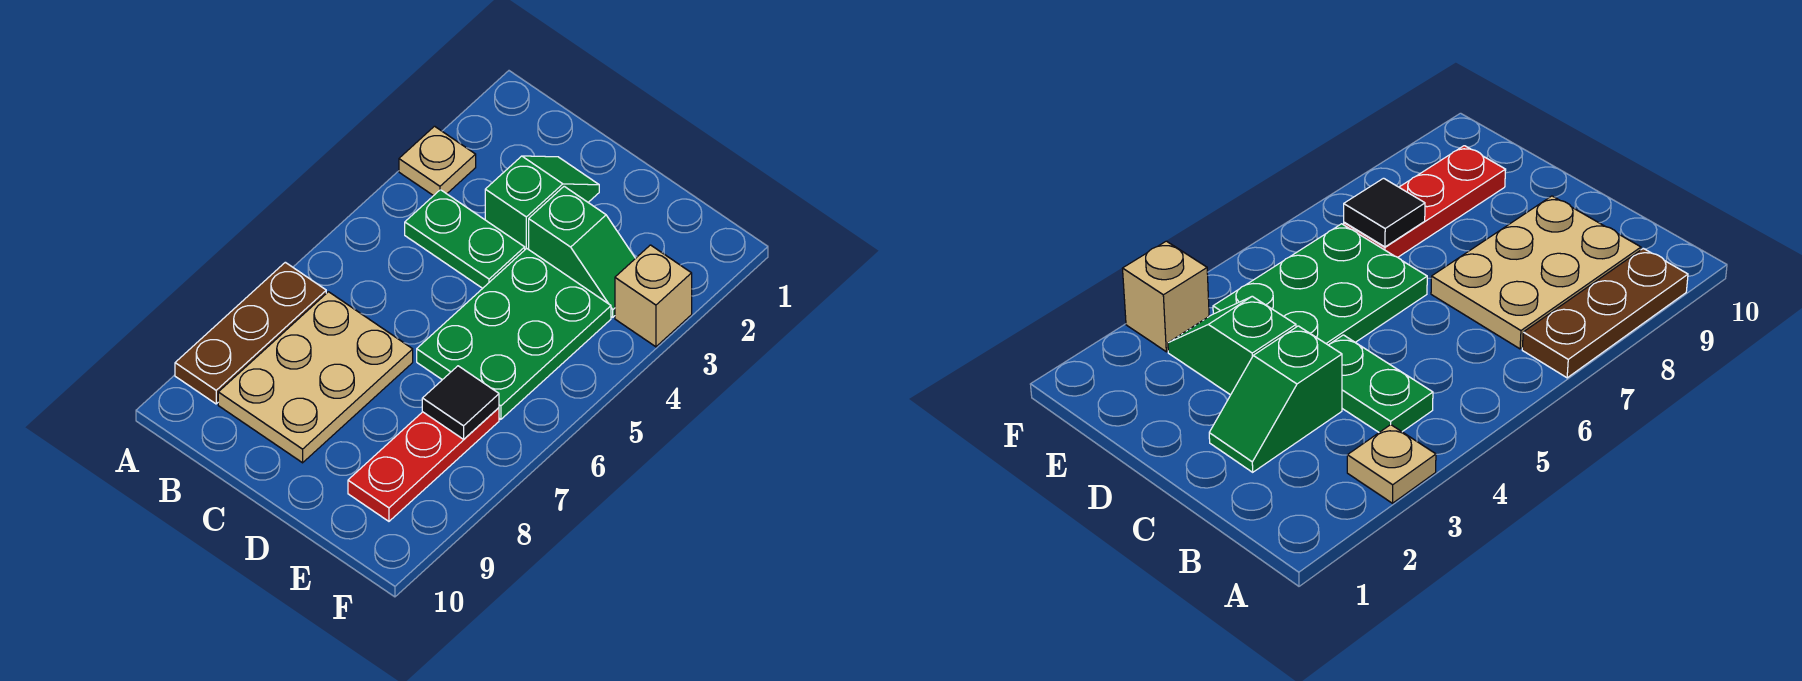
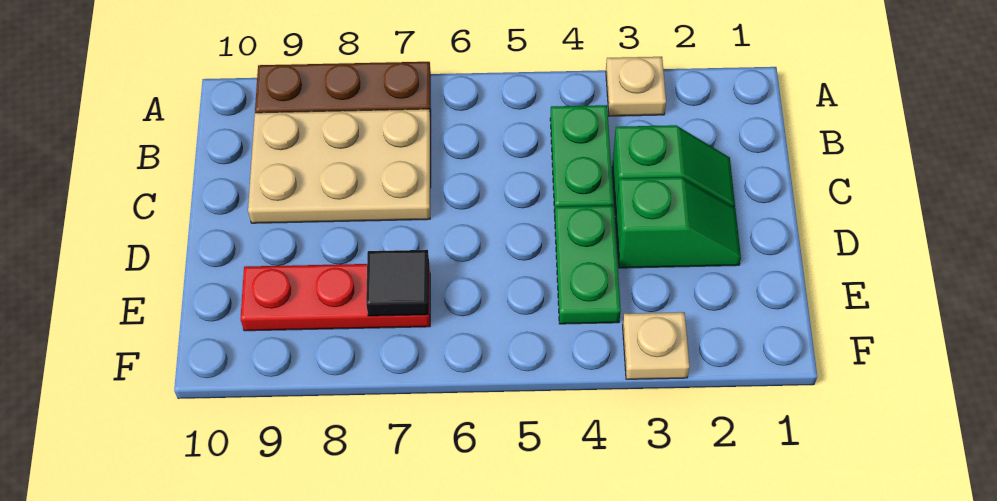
green 1x2 slope [529,186,635,317] -> green 1x2 slope turned to [616,177,741,268]
green 2x3 plate [417,248,611,419] -> green 1x2 plate [555,205,621,324]
tan 1x1 brick [615,245,692,347] -> tan 1x1 plate [623,312,690,379]

